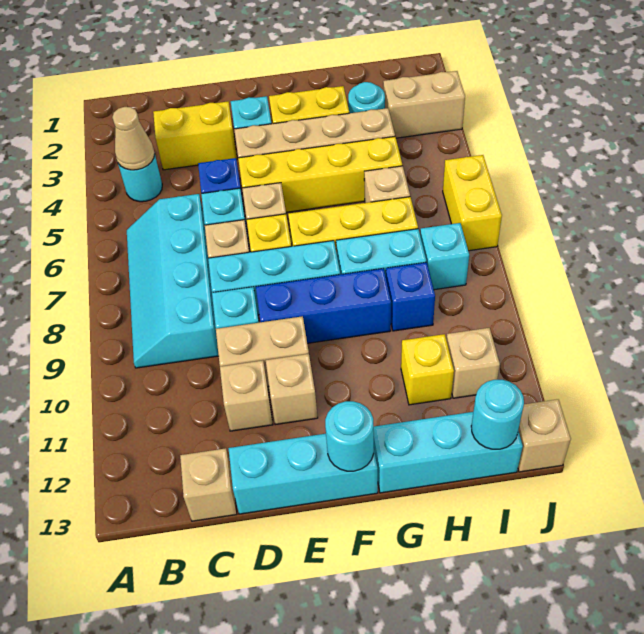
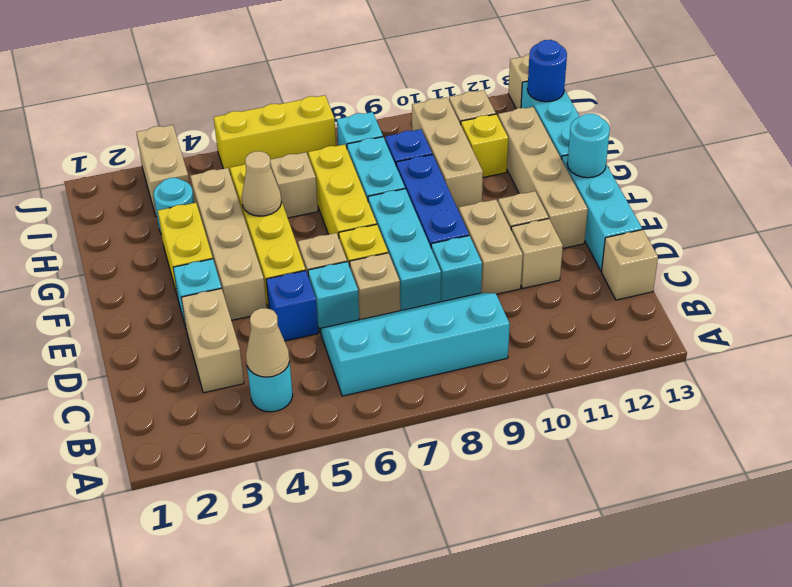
cyan 2x4 slope [127,194,219,368] -> cyan 2x4 slope turned to [321,293,510,396]
yellow 1x2 brick [153,102,237,170] -> tan 1x2 brick [181,288,244,393]
none -> tan 1x4 brick [498,107,588,248]
none -> tan 1x1 cone [242,151,281,216]
none -> tan 1x3 brick [412,97,483,211]
cyan 1x1 round brick [471,380,524,449] -> blue 1x1 round brick [527,40,567,102]
yellow 1x2 brick [443,155,502,251] -> yellow 1x3 brick [214,95,336,174]

